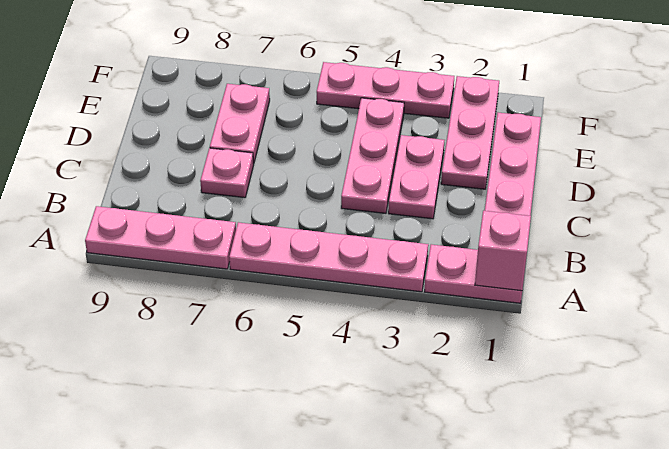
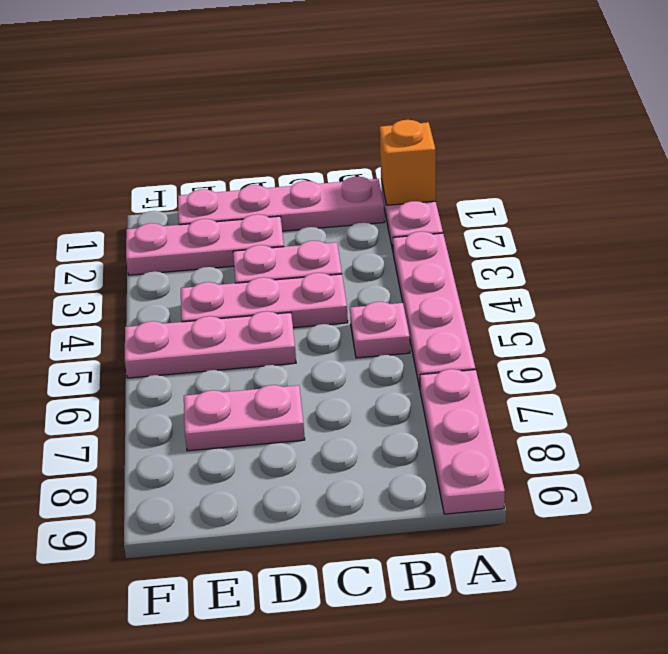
pink 1x1 brick [475,211,531,291] -> orange 1x1 brick [380,120,436,205]
pink 1x1 plate [200,148,254,198] -> pink 1x1 plate moved to [350,302,410,358]
pink 1x3 plate [317,62,454,118] -> pink 1x3 plate turned to [125,311,296,378]

